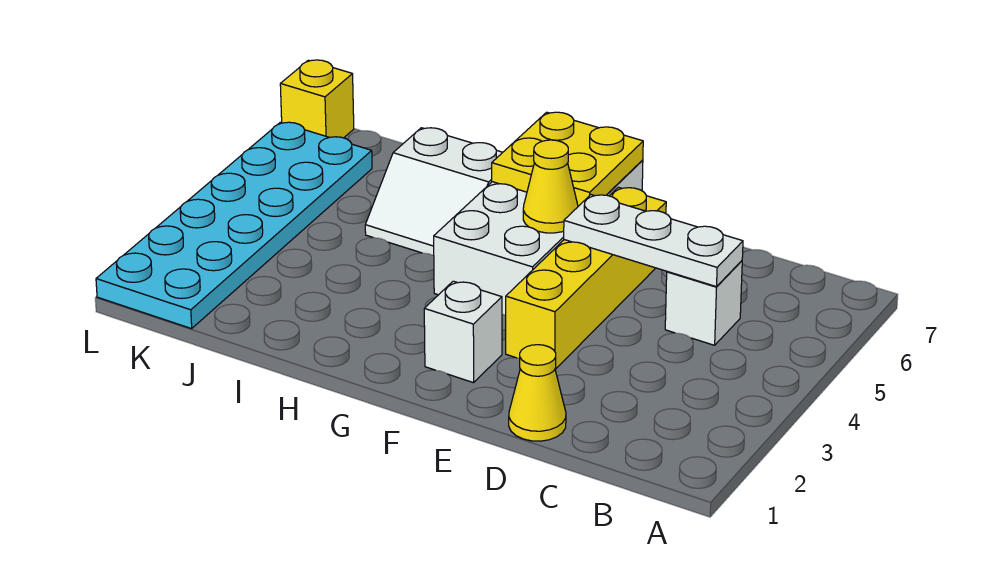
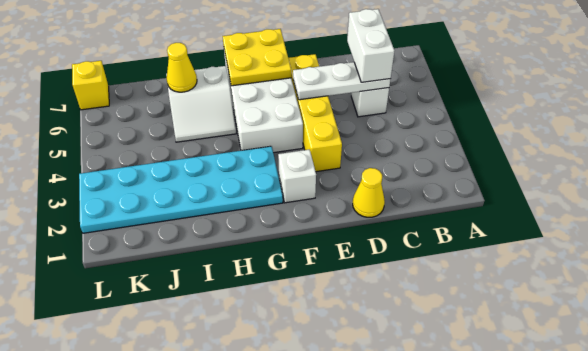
none -> white 1x2 brick [347,9,394,82]
yellow 1x1 cone [523,140,578,233] -> yellow 1x1 cone moved to [167,43,197,92]
cyan 2x6 plate [96,122,372,329] -> cyan 2x6 plate turned to [79,146,283,233]

